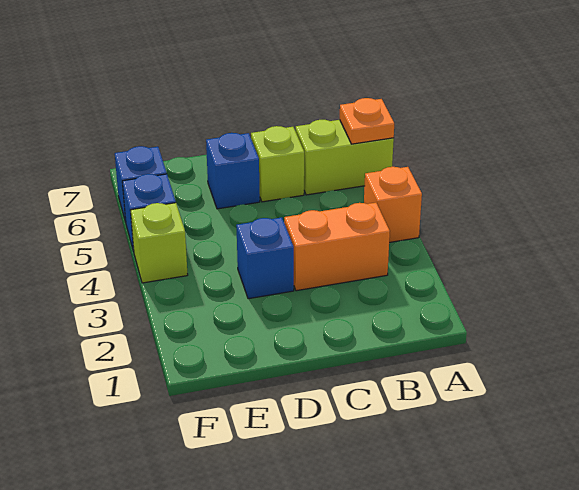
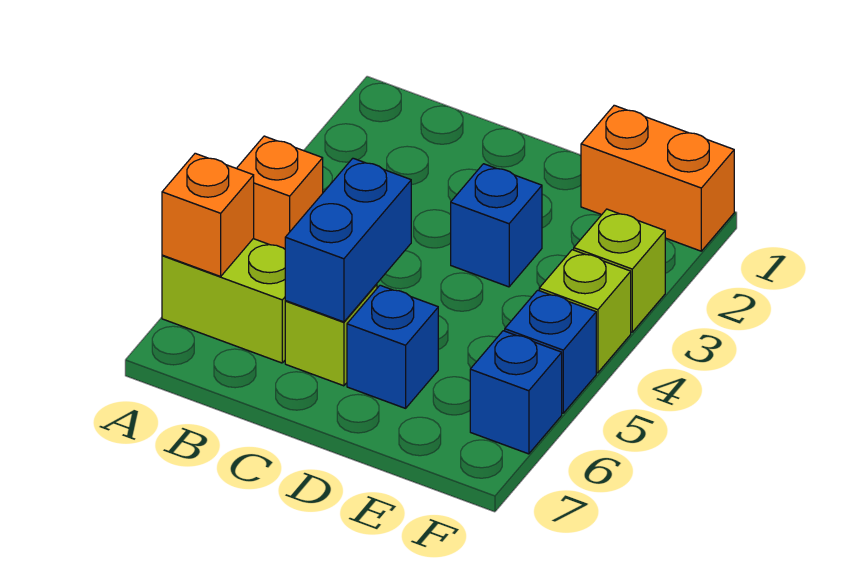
orange 1x1 plate [340,98,394,144] -> orange 1x1 brick [162,153,254,276]
orange 1x2 brick [284,203,390,291] -> orange 1x2 brick moved to [581,105,734,251]
none -> blue 1x2 brick [285,158,411,322]
none -> lime 1x1 brick [574,209,665,332]

